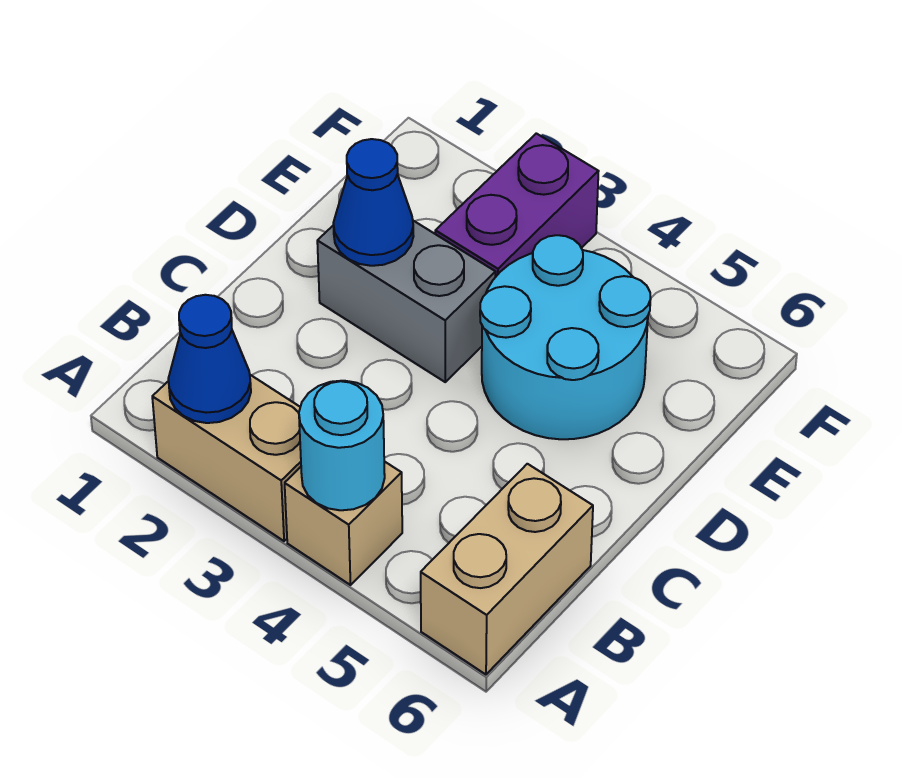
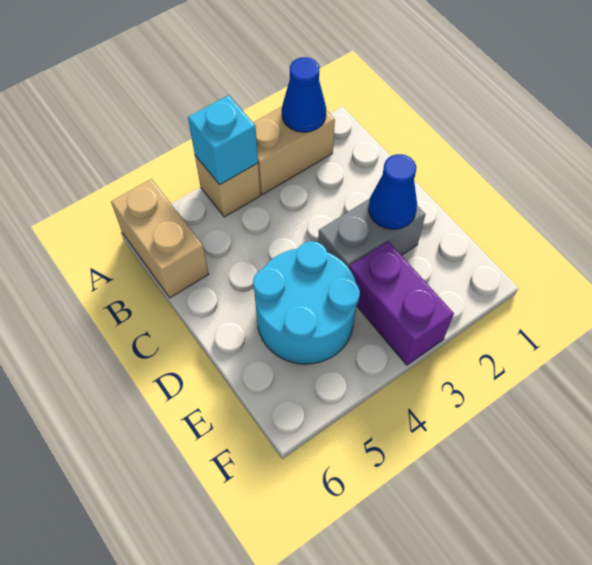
cyan 1x1 round brick [299,381,385,510] -> cyan 1x1 brick [188,95,258,185]

